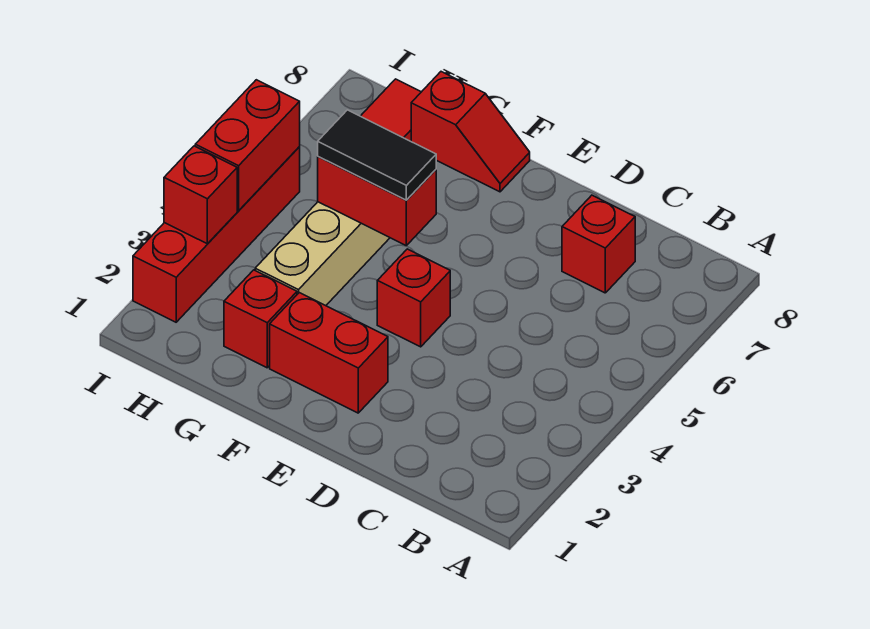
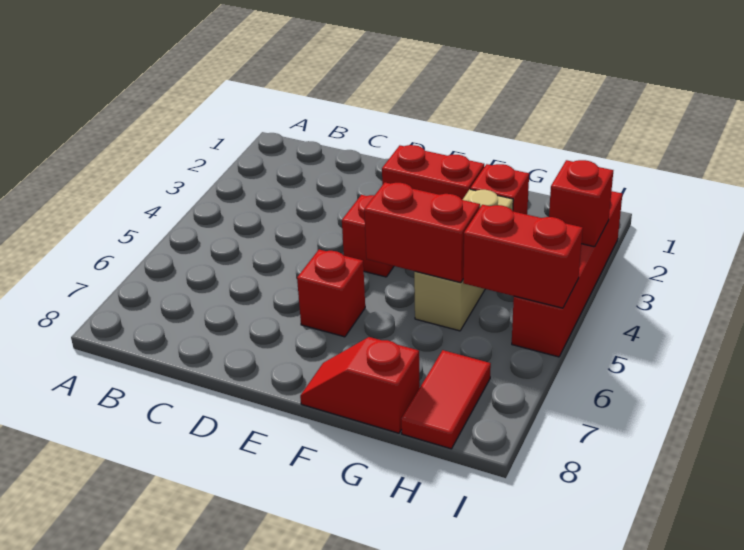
red 1x1 brick [562,195,635,293] -> red 1x1 brick moved to [297,250,365,337]
black 1x2 tile [318,110,436,200] -> none
red 1x2 brick [195,80,300,211] -> red 1x2 brick turned to [463,205,583,308]

